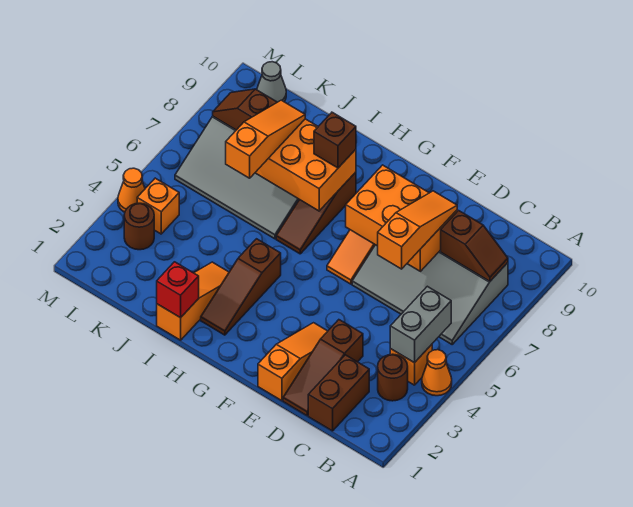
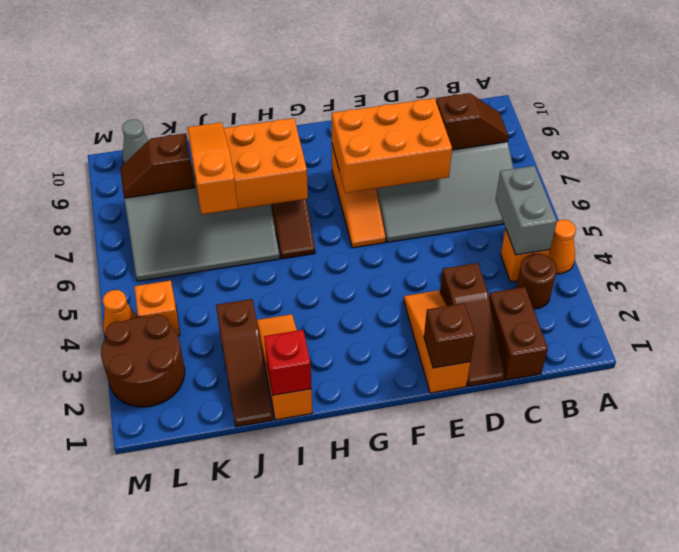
orange 1x3 slope [378,191,457,269] -> none
brown 1x3 slope [201,239,281,335] -> brown 1x3 slope moved to [216,299,273,427]
brown 1x1 brick [314,112,356,168] -> brown 1x1 brick moved to [424,303,475,368]
brown 1x1 round brick [124,203,154,250] -> brown 2x2 round brick [101,315,185,407]

